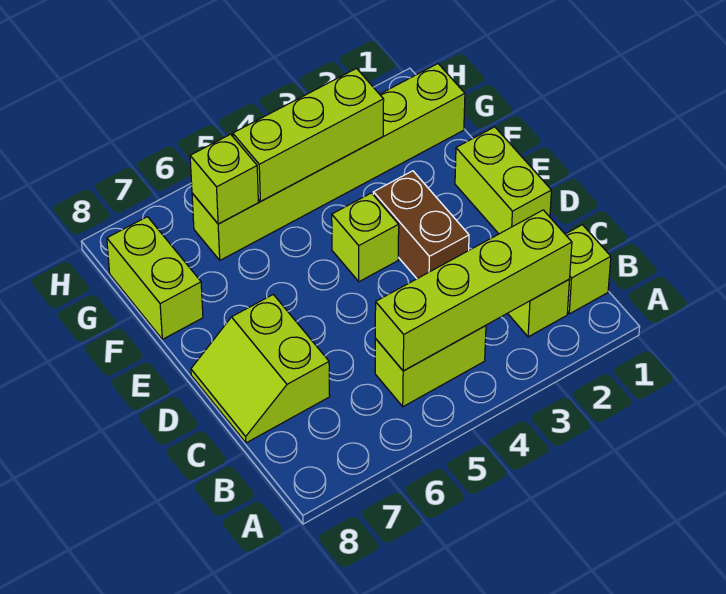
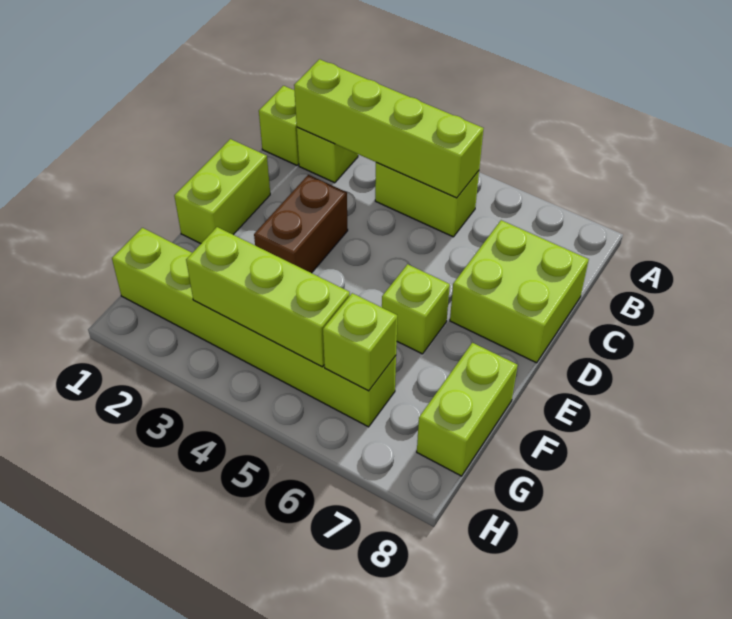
lime 2x2 slope [191,295,330,443] -> lime 2x2 brick [450,220,589,363]
lime 1x1 brick [332,193,399,282] -> lime 1x1 brick moved to [382,264,450,354]

